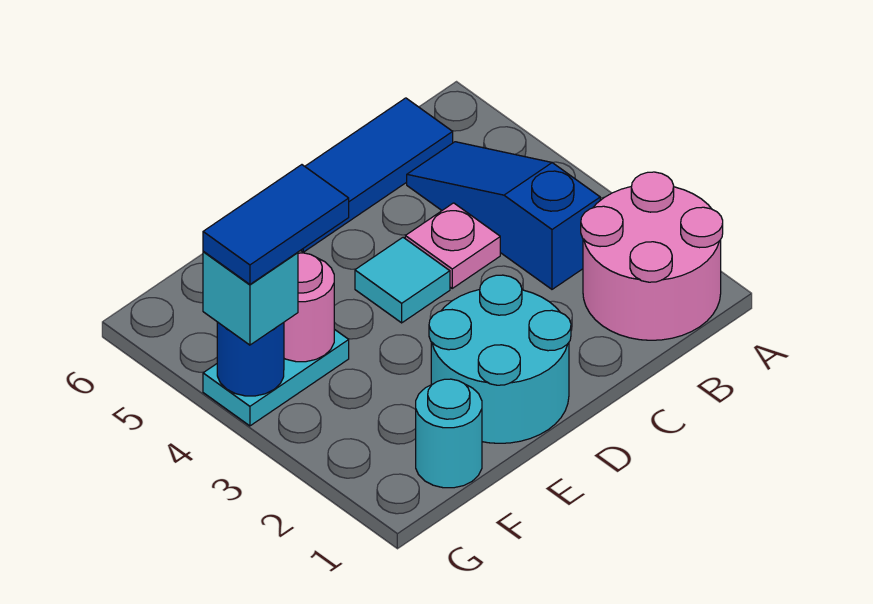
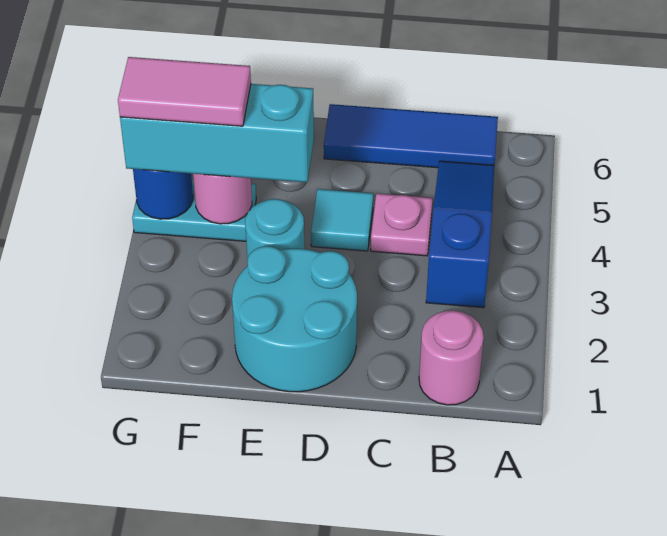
pink 2x2 round brick [581,172,723,340] -> pink 1x1 round brick [419,311,484,405]
cyan 1x1 round brick [416,379,482,488] -> cyan 1x1 round brick moved to [245,199,304,263]
blue 1x2 tile [203,165,349,284] -> pink 1x2 tile [118,57,251,126]
cyan 1x1 brick [203,251,298,345] -> cyan 1x3 brick [120,84,314,182]

